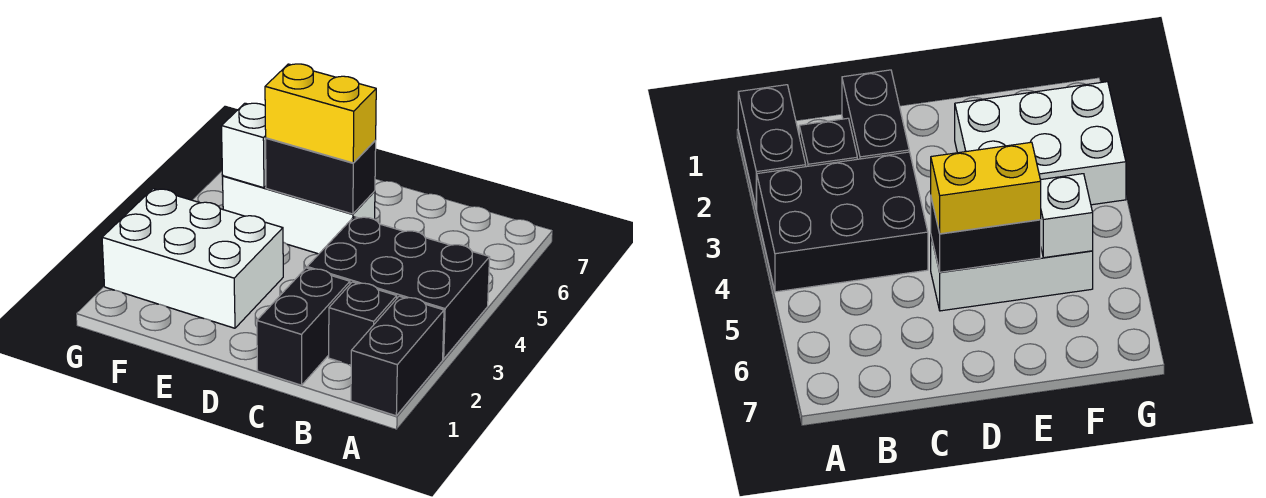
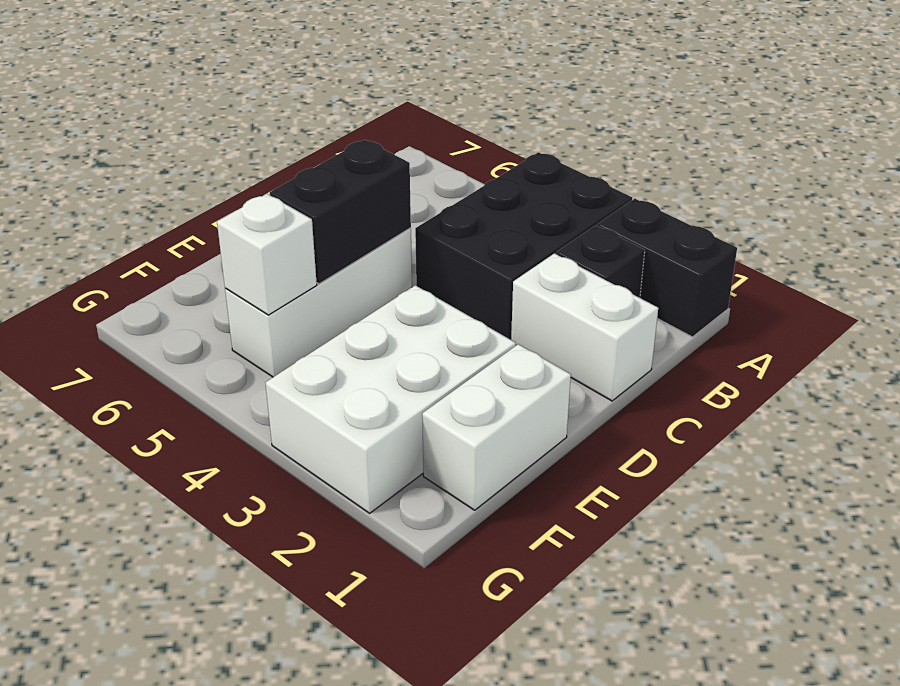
black 1x2 brick [257,268,350,385] -> white 1x2 brick [511,253,658,401]
yellow 1x2 brick [265,64,376,163] -> none
none -> white 1x2 brick [422,344,571,510]

